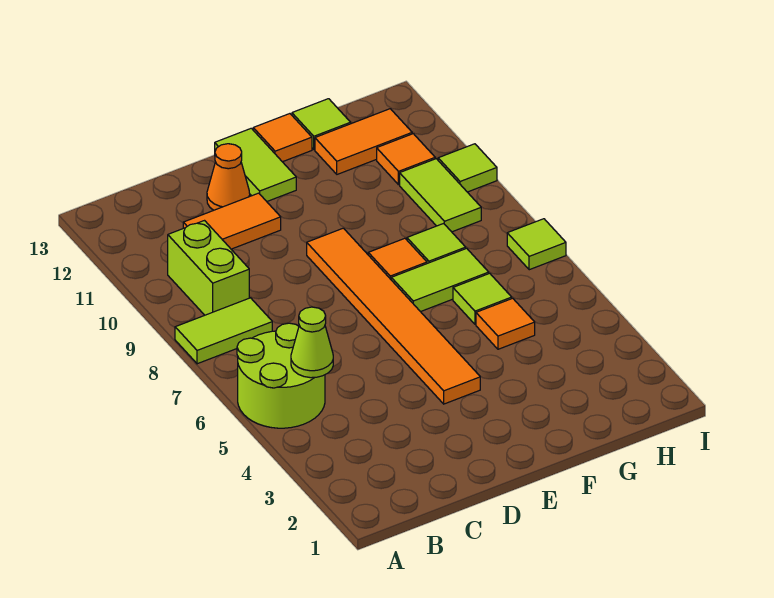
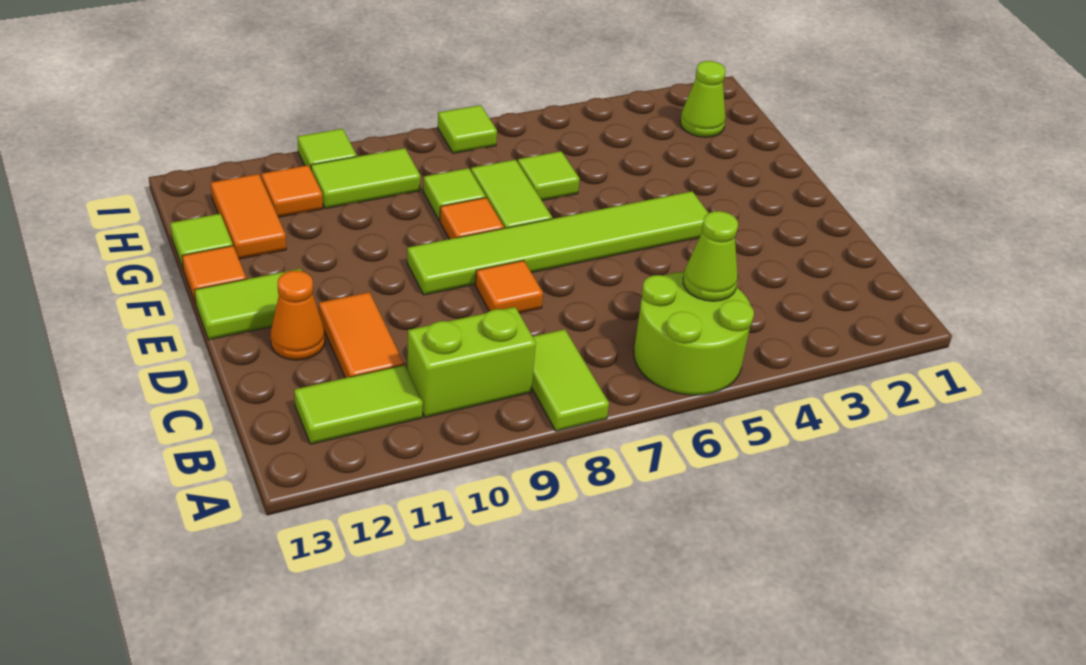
none -> lime 1x2 tile [294,365,423,444]
orange 1x6 tile [307,228,480,404] -> lime 1x6 tile [407,191,708,295]
orange 1x1 tile [476,298,535,349] -> orange 1x1 tile moved to [475,260,543,313]
none -> lime 1x1 cone [680,61,726,137]

